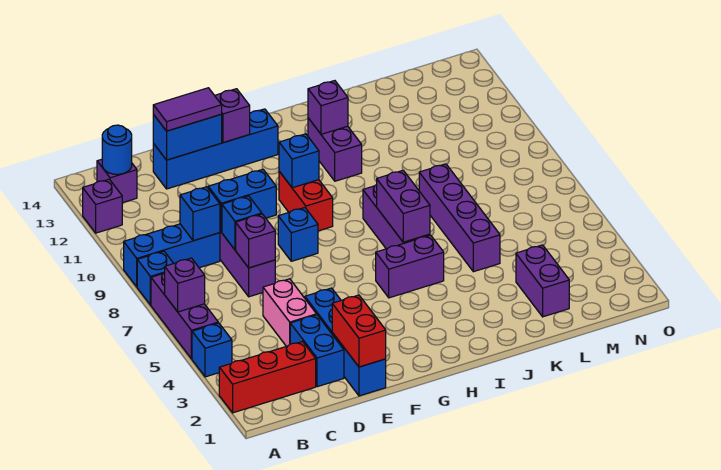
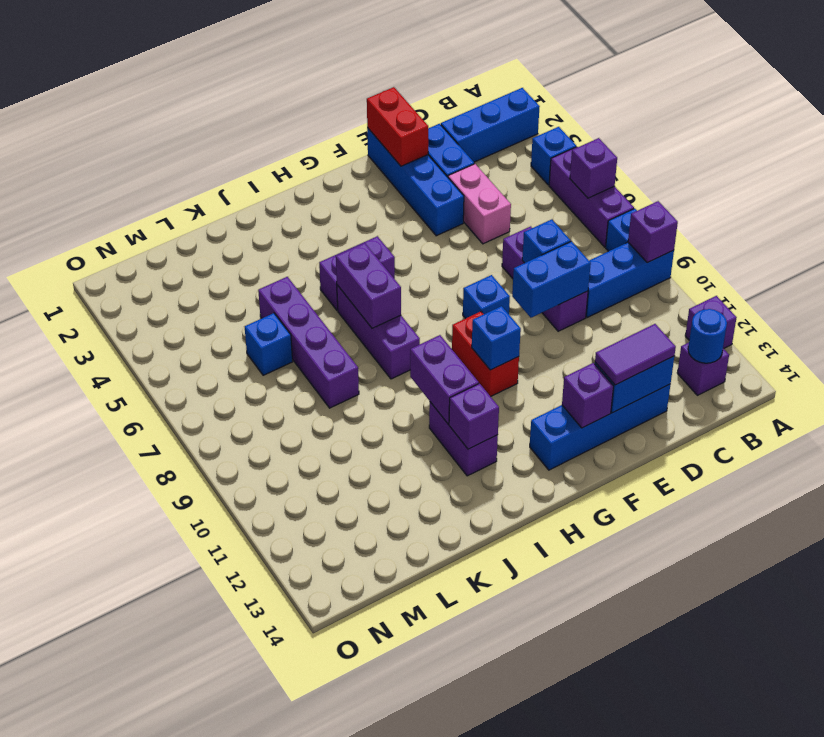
red 1x3 brick [219,342,316,413] -> blue 1x3 brick [441,88,540,162]
blue 1x1 brick [180,187,220,241] -> blue 1x1 brick moved to [245,313,293,375]
purple 1x1 brick [236,214,275,268] -> purple 1x1 brick moved to [628,201,678,263]
purple 1x2 brick [516,245,569,317] -> purple 1x2 brick moved to [410,335,479,424]

